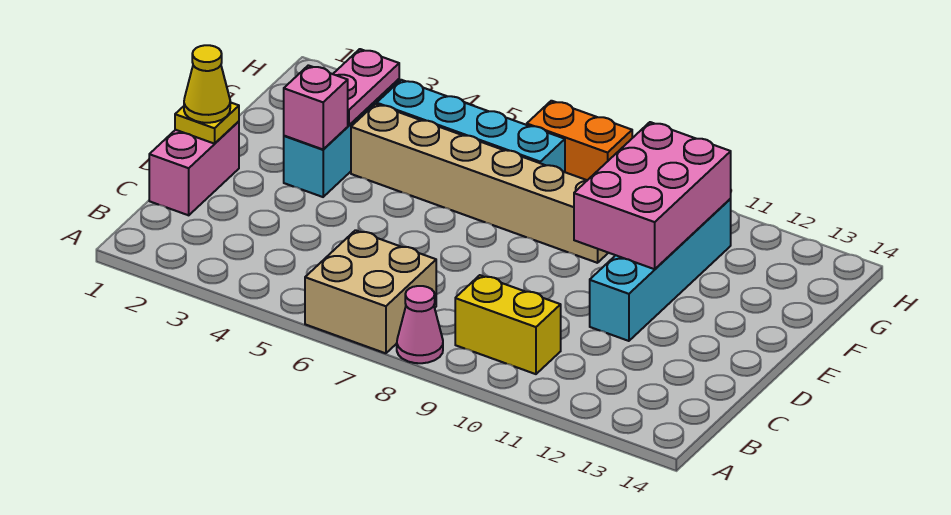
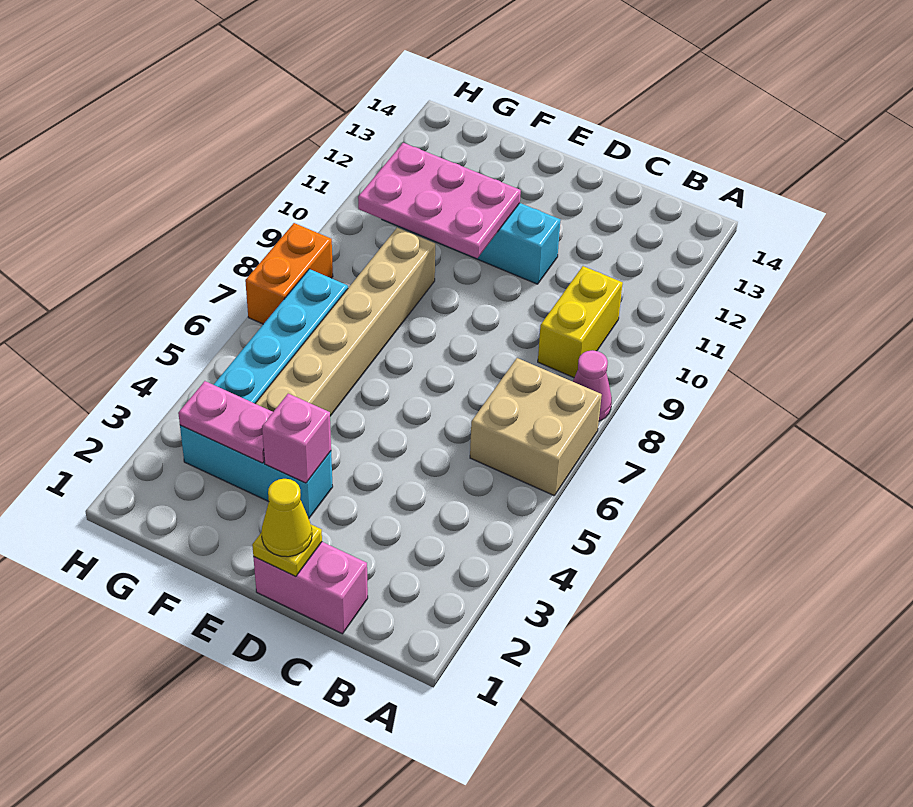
pink 2x3 brick [574,122,731,269] -> pink 2x3 plate [358,143,521,258]

